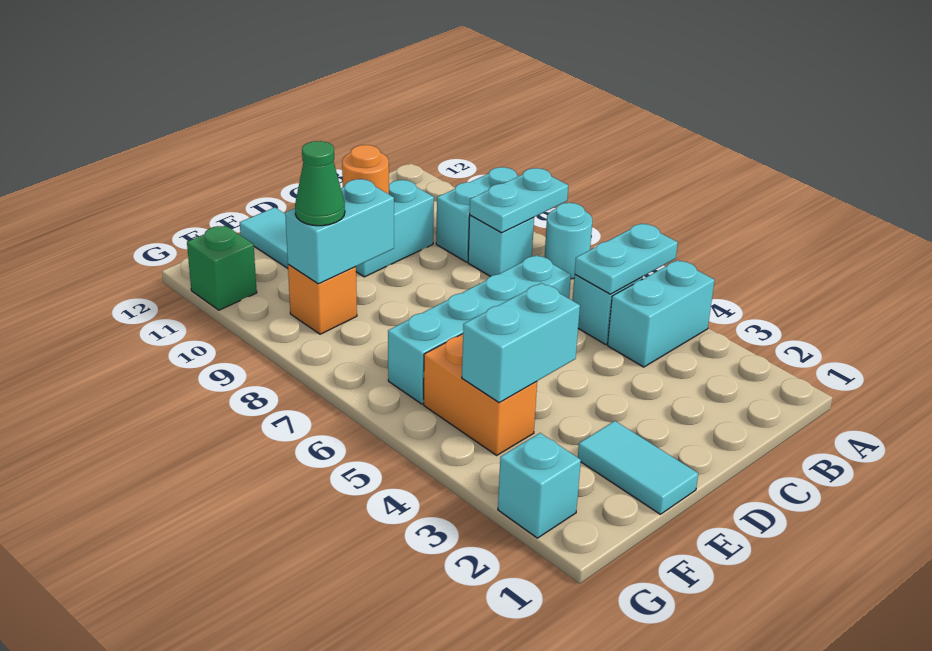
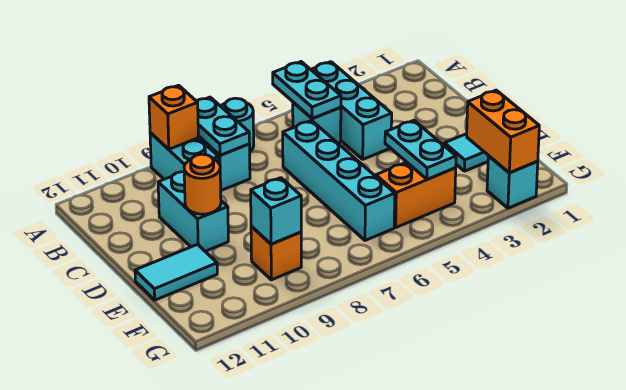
cyan 1x2 brick [607,260,715,367] -> cyan 1x3 brick [311,62,392,159]
none -> orange 1x1 brick [149,85,198,149]
cyan 1x2 brick [462,283,580,403] -> cyan 1x2 plate [385,120,456,179]
cyan 1x2 brick [285,179,394,284] -> cyan 1x1 brick [251,178,301,244]
none -> orange 1x2 brick [467,90,539,173]
green 1x1 cone [295,141,345,226] -> none
green 1x1 brick [187,226,257,310] -> none

